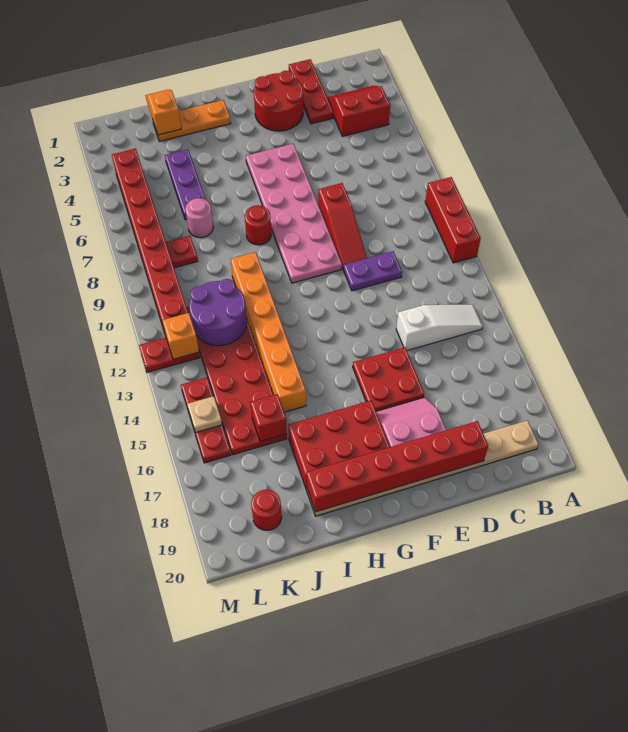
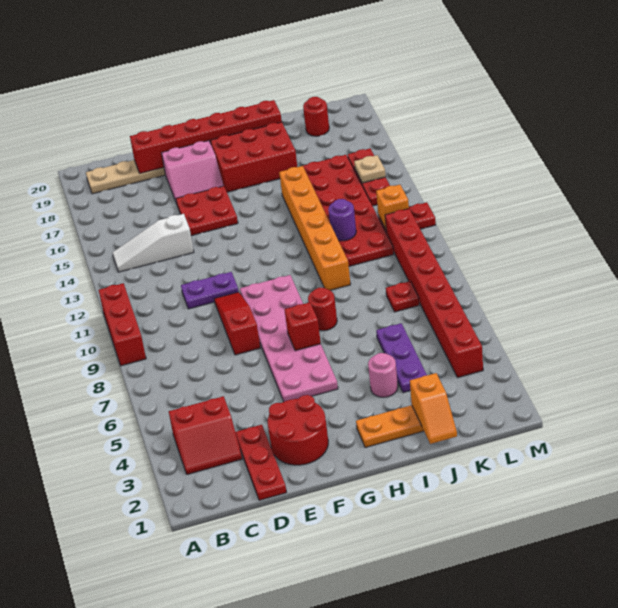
pink 1x1 round brick [185,198,213,238] -> pink 1x1 round brick moved to [368,353,398,397]
purple 2x2 round brick [189,279,247,346] -> purple 1x1 round brick [328,199,356,241]
red 1x1 brick [251,394,287,442] -> red 1x1 brick moved to [284,302,321,351]

